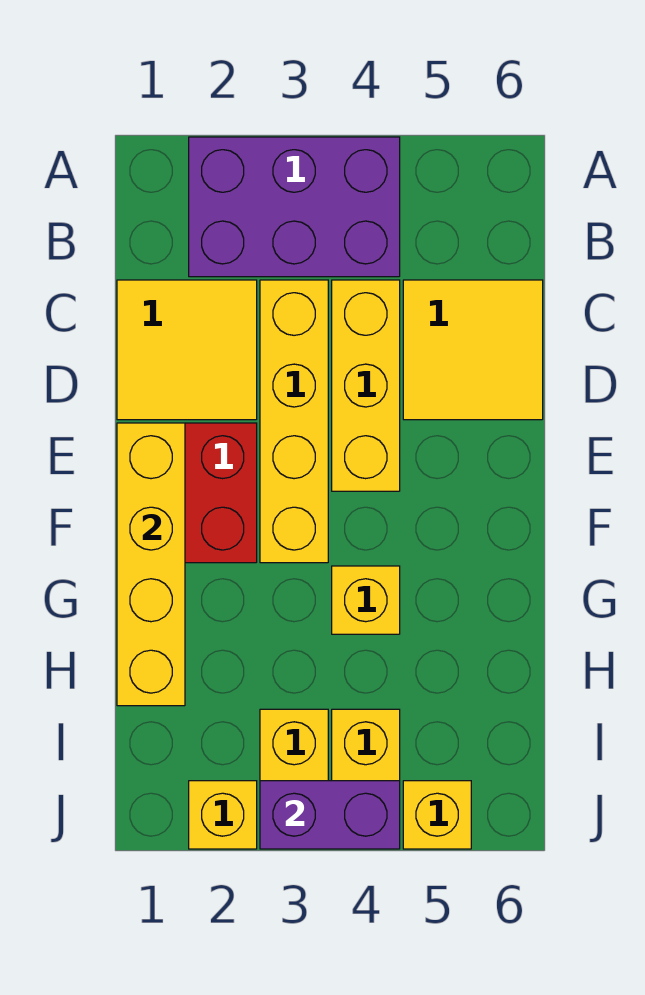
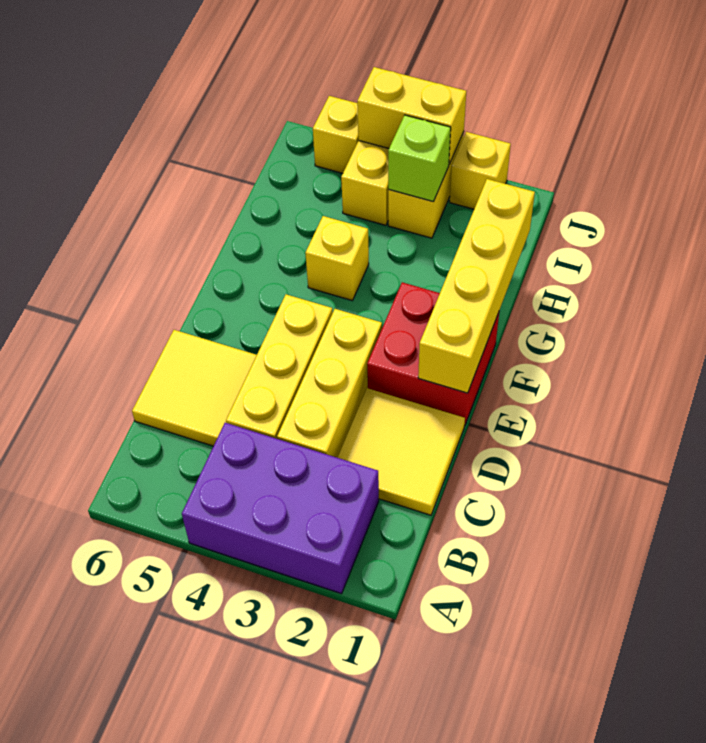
yellow 1x4 brick [260,280,328,563] -> yellow 1x3 brick [277,309,382,457]
none -> lime 1x1 brick [388,115,451,202]
purple 1x2 brick [260,781,400,849] -> yellow 1x2 brick [357,67,466,164]

